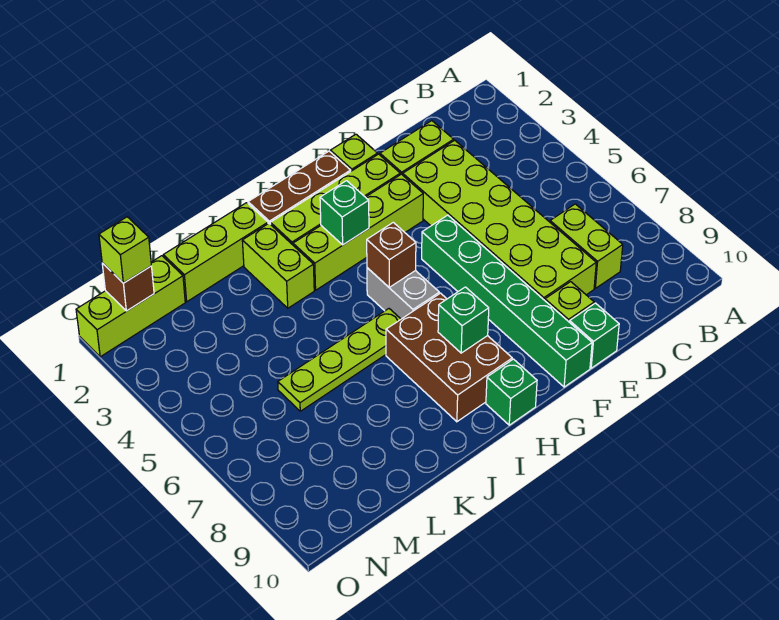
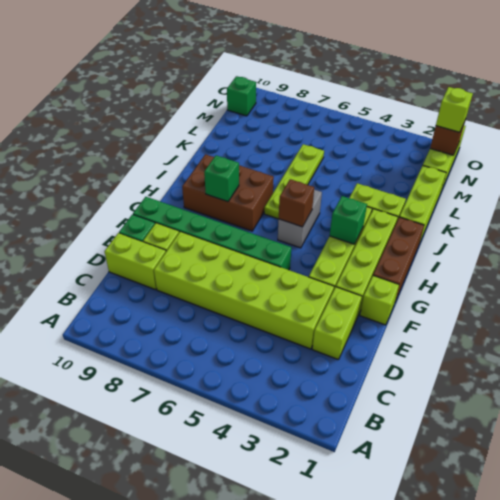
lime 1x2 brick [550,204,623,288] -> lime 1x2 brick moved to [105,233,166,290]
grey 1x2 brick [367,268,439,319] -> grey 1x2 brick turned to [278,190,322,248]
green 1x1 brick [486,359,537,425] -> green 1x1 brick moved to [227,76,256,116]

